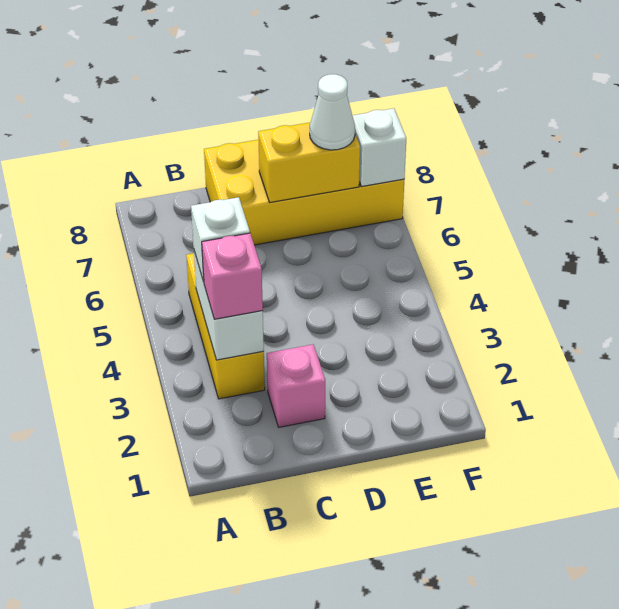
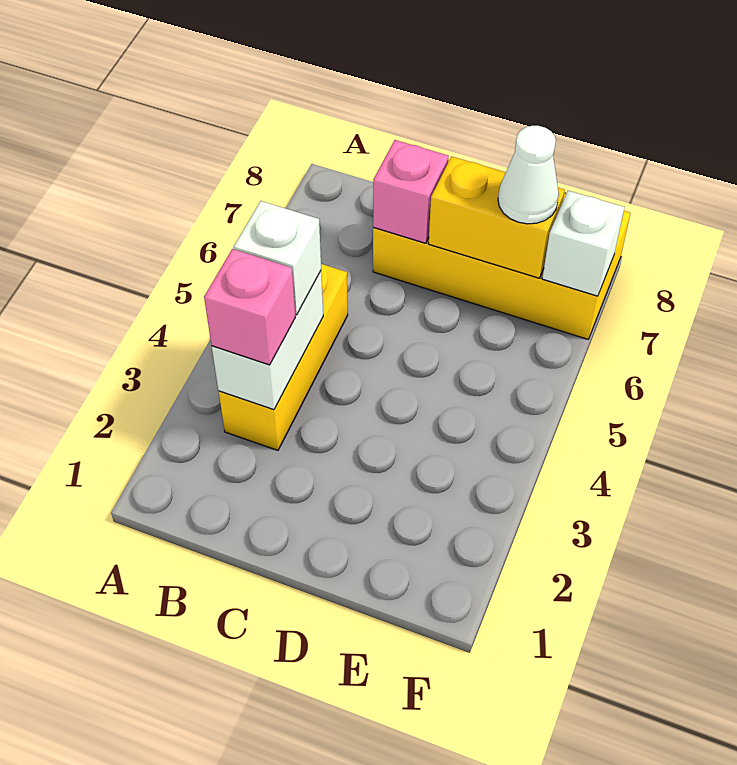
pink 1x1 brick [267,344,325,427] -> pink 1x1 brick moved to [373,140,449,243]

